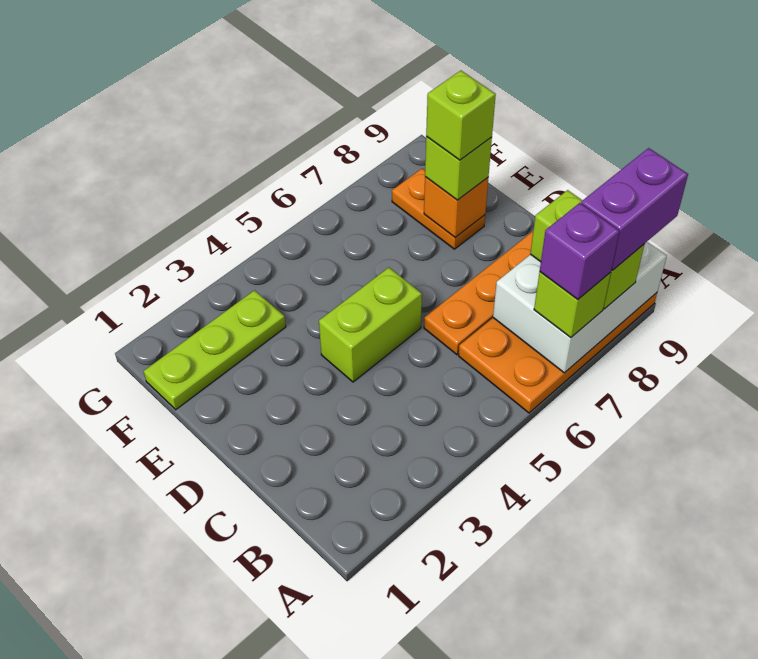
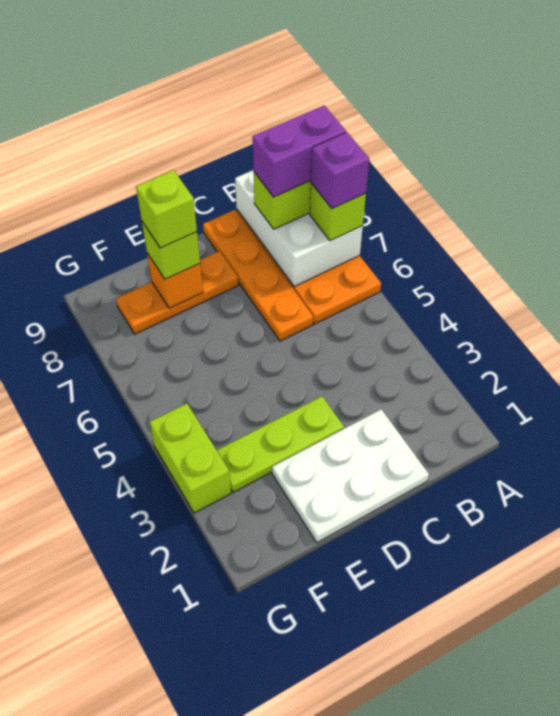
purple 1x2 brick [581,148,688,270] -> purple 1x2 brick turned to [252,105,346,197]
none -> white 2x3 plate [272,409,429,543]
lime 1x2 brick [319,268,422,382] -> lime 1x2 brick moved to [150,403,231,513]
orange 1x2 plate [392,168,485,249] -> orange 1x3 plate [116,251,239,334]
lime 1x3 plate [144,290,286,410] -> lime 1x3 plate turned to [217,396,344,493]

